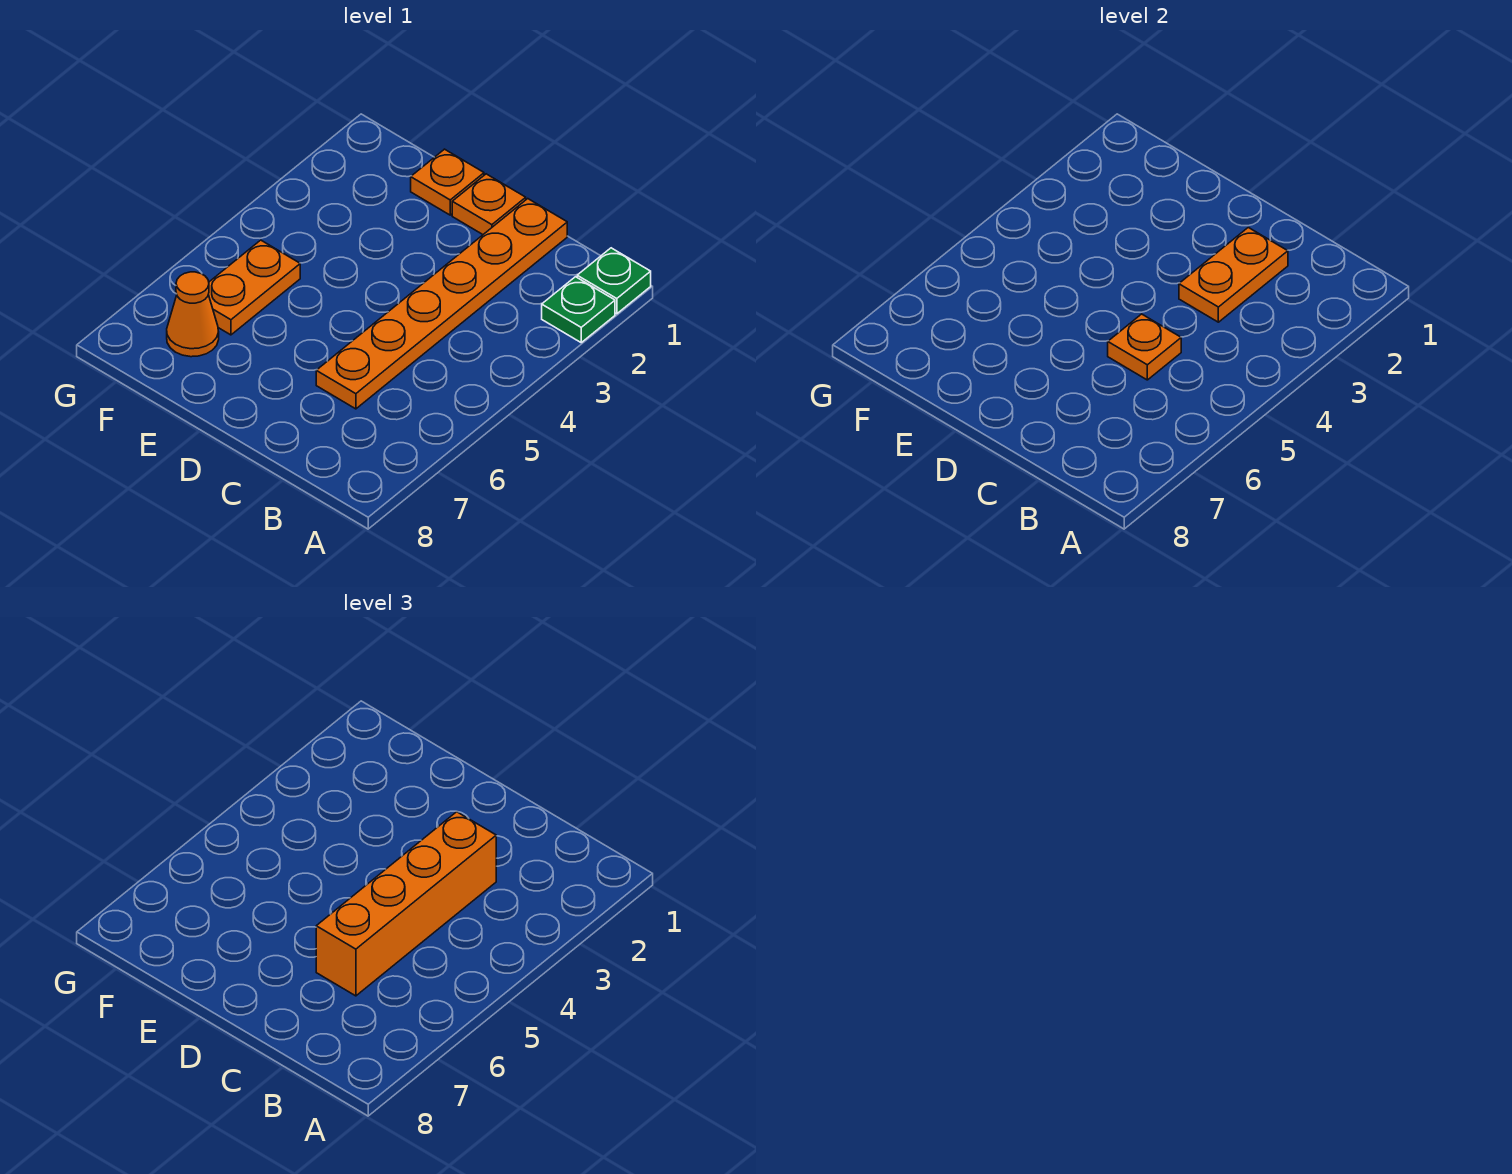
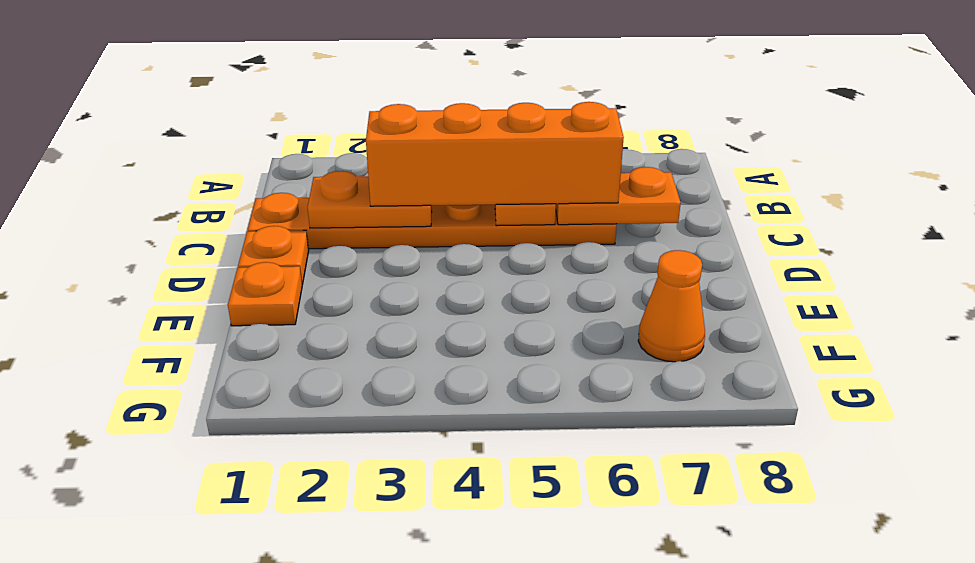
green 1x1 plate [577,248,651,314] -> none
green 1x1 plate [542,277,615,342] -> none
orange 1x2 plate [208,240,300,335] -> orange 1x2 plate moved to [556,167,681,225]

